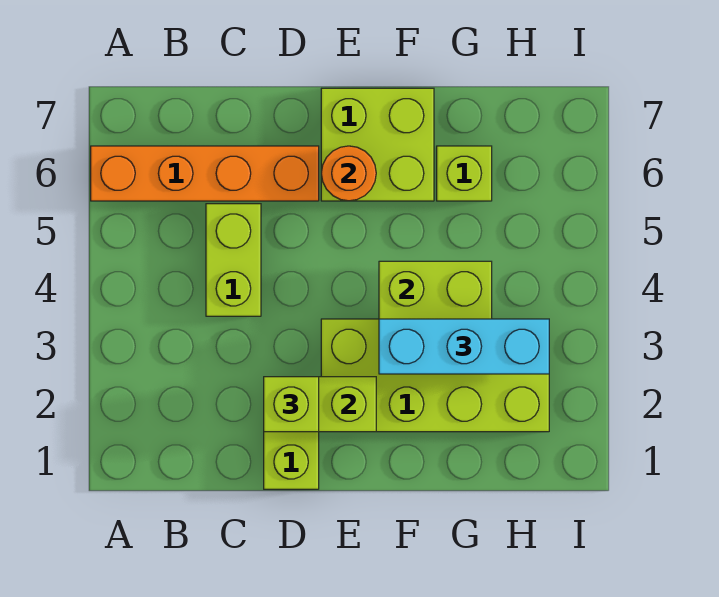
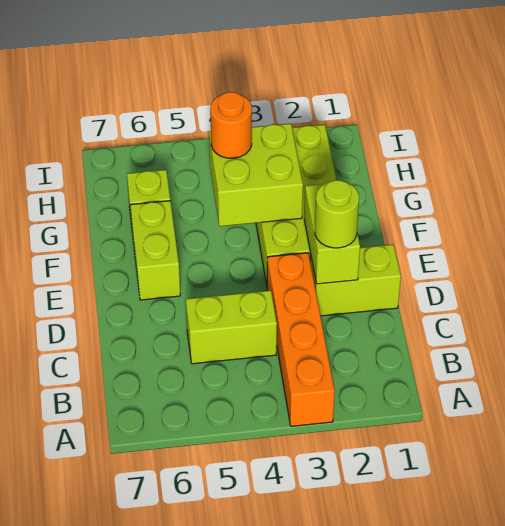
orange 1x4 brick [91,146,319,201] -> orange 1x4 brick moved to [267,253,335,426]
lime 1x1 brick [264,377,319,432] -> lime 1x1 round brick [315,180,359,248]
lime 2x2 brick [321,88,434,201] -> lime 1x2 brick [130,201,180,300]
orange 1x1 round brick [321,146,376,201] -> orange 1x1 round brick moved to [210,92,252,158]
cyan 1x3 brick [379,319,549,374] -> none

